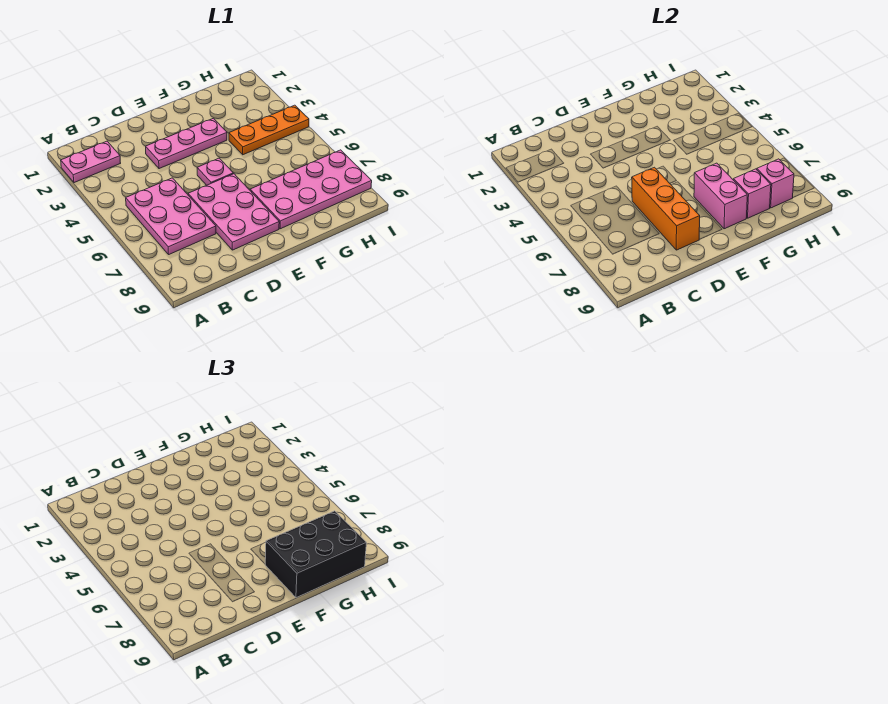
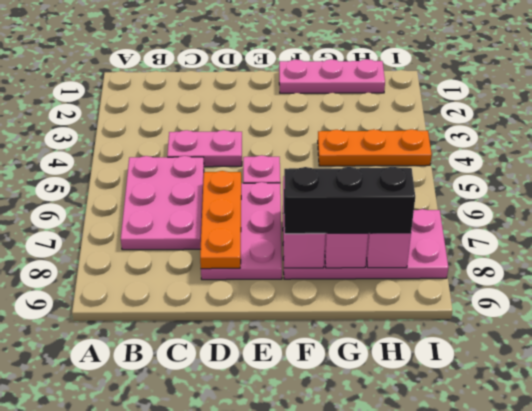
pink 1x2 plate [61,141,120,183] -> pink 1x2 plate moved to [167,130,242,167]
pink 1x3 plate [146,118,227,169] -> pink 1x3 plate moved to [279,59,385,93]
orange 1x3 brick [632,167,700,250] -> orange 1x3 plate [200,171,241,269]
black 2x3 brick [265,511,366,598] -> black 1x3 brick [284,167,415,234]

